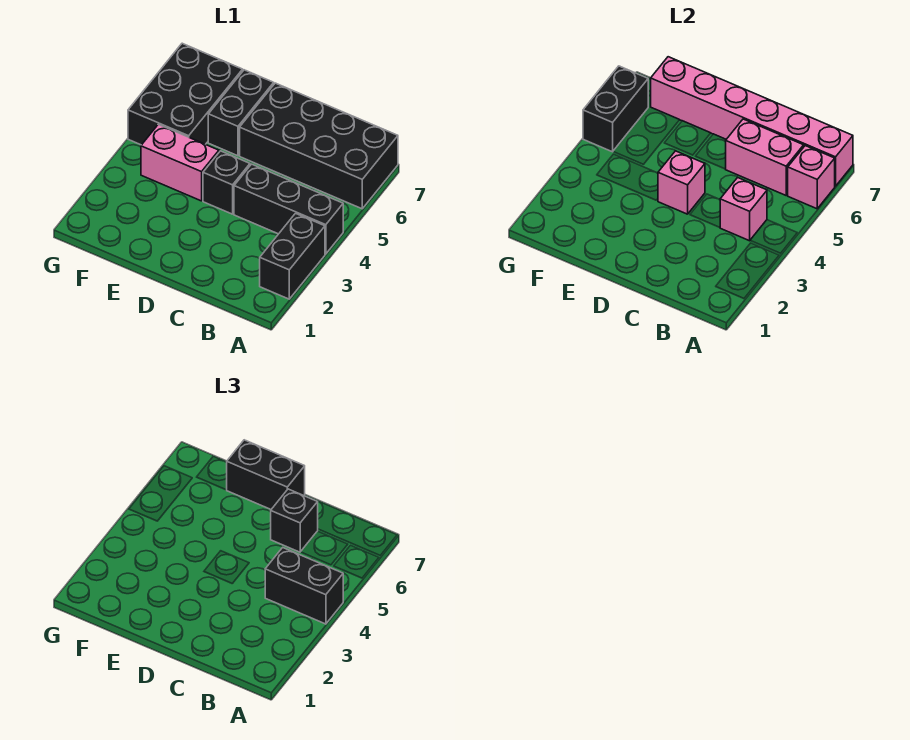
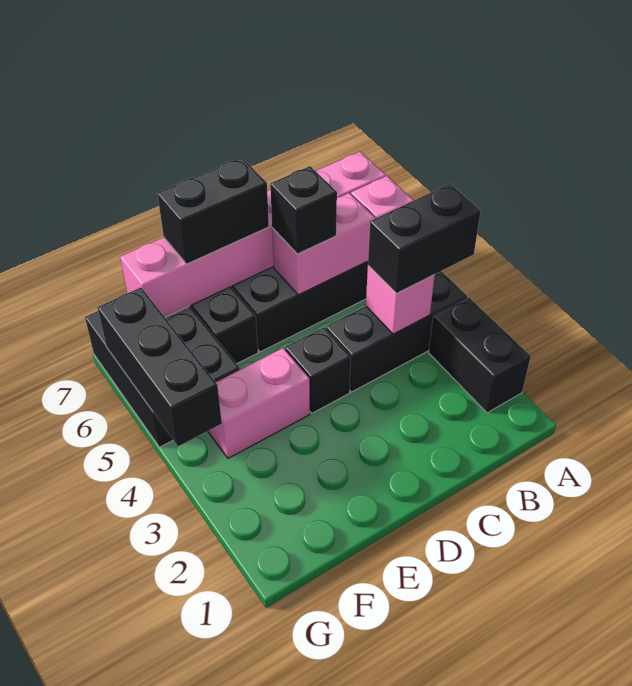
pink 1x1 brick [658,151,705,214] -> none
black 1x2 brick [583,66,648,152] -> black 1x3 brick [98,288,222,446]

